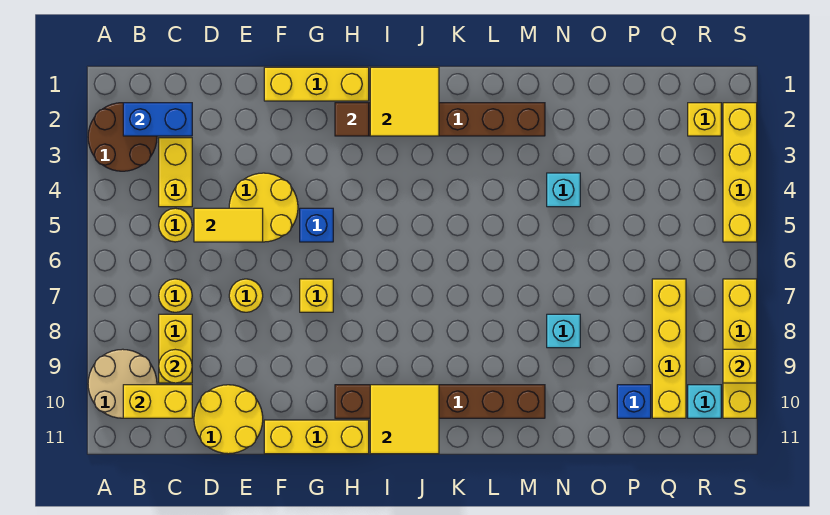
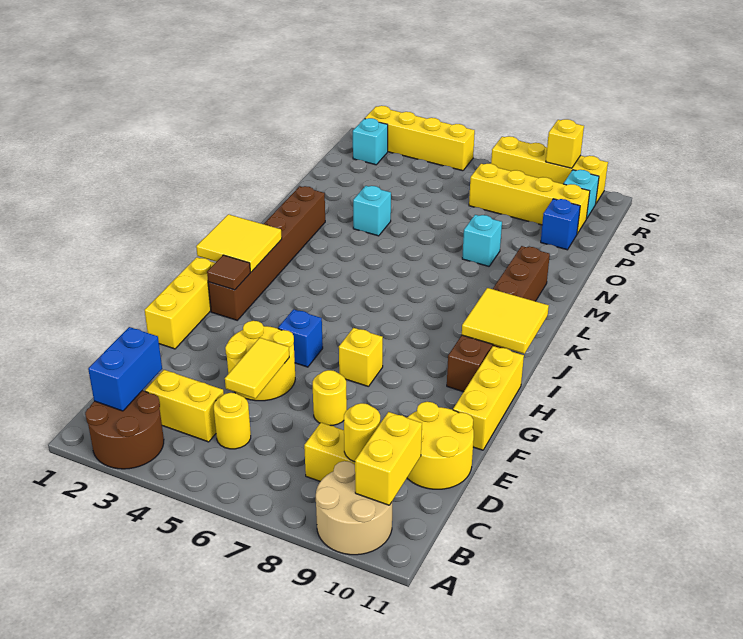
yellow 1x1 round brick [159,279,192,312] -> none
yellow 1x1 brick [688,103,721,136] -> cyan 1x1 brick [353,118,388,165]

